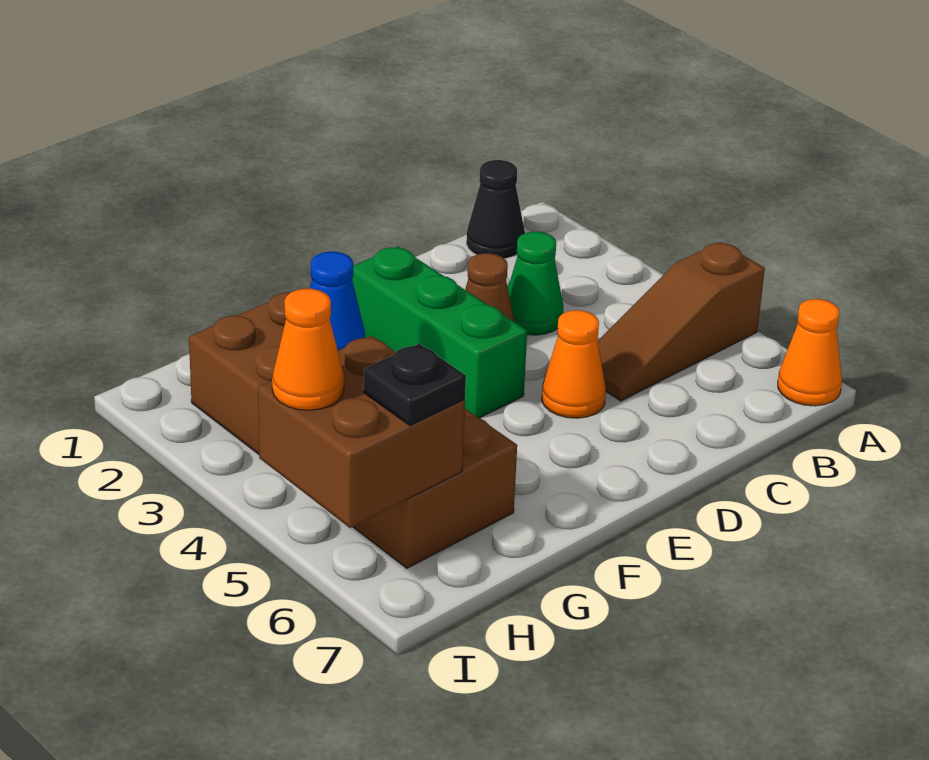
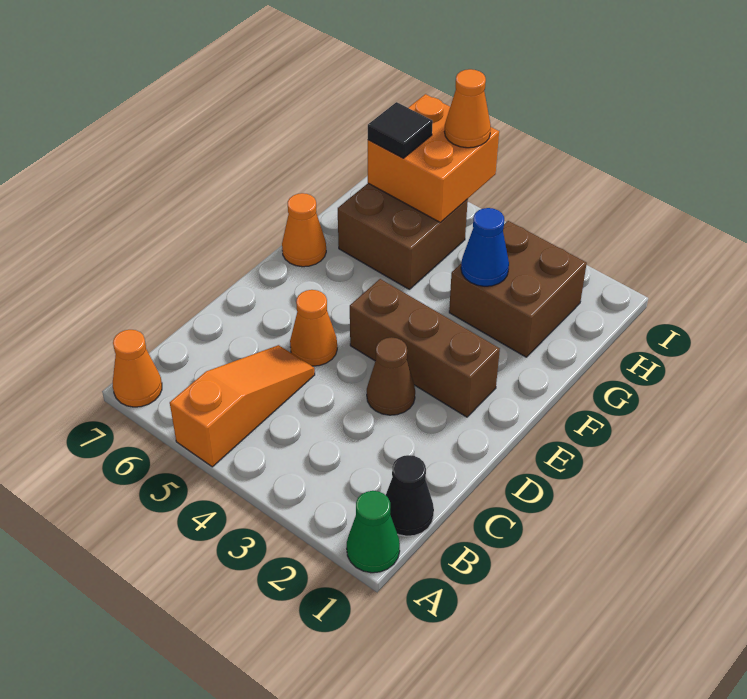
brown 1x3 slope [598,242,765,401] -> orange 1x3 slope [170,345,315,467]
green 1x1 cone [508,232,564,335] -> green 1x1 cone moved to [347,491,400,573]
green 1x3 brick [352,246,527,418] -> brown 1x3 brick [350,279,500,417]
none -> orange 1x1 cone [282,193,326,267]
brown 2x2 brick [258,336,465,528] -> orange 2x2 brick [368,94,499,223]
black 1x1 plate [364,344,466,426] -> black 1x1 tile [368,102,433,158]

